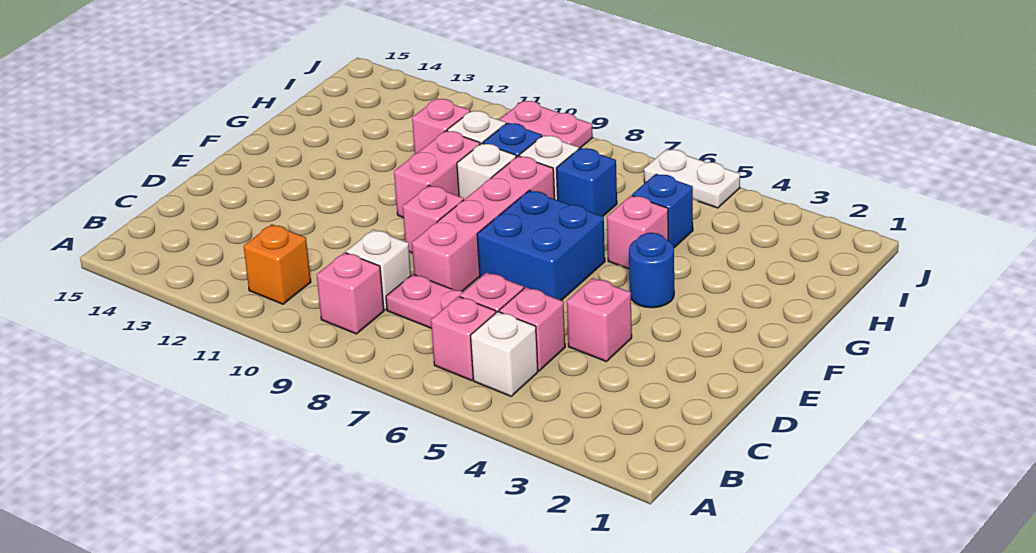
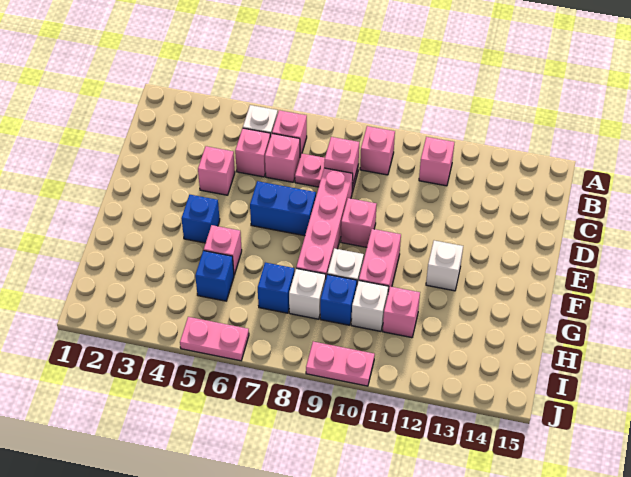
orange 1x1 brick [244,224,311,304] -> pink 1x1 brick [419,137,454,186]
none -> pink 1x1 brick [324,137,359,186]
white 1x1 brick [346,230,411,310] -> white 1x1 brick moved to [426,241,463,291]
blue 2x2 brick [477,190,605,301] -> blue 1x2 brick [250,181,316,236]
blue 1x1 round brick [629,233,674,308] -> blue 1x1 brick [181,195,220,243]
white 1x2 plate [644,149,740,208] -> pink 1x2 plate [180,317,249,361]

